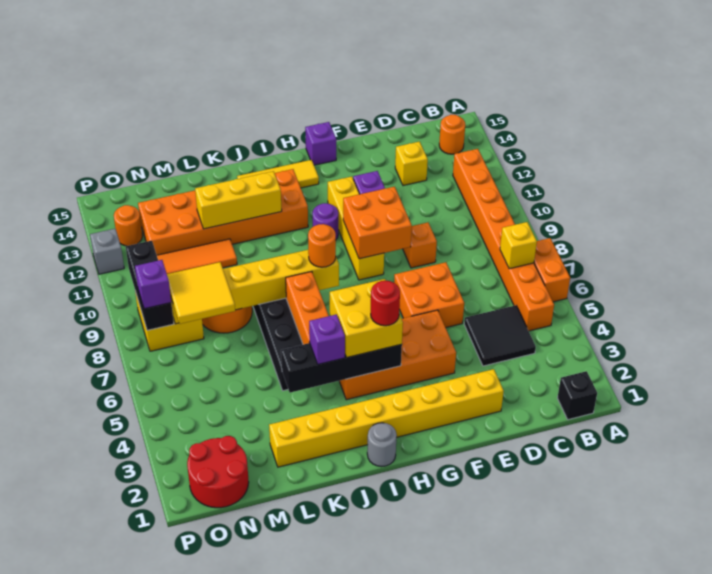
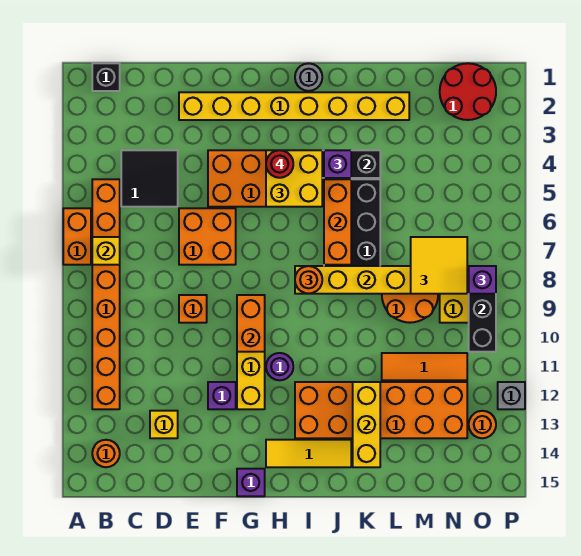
orange 2x2 brick [343,187,412,259] -> orange 1x2 brick [237,295,265,352]
yellow 1x3 brick [195,171,282,229] -> yellow 1x3 brick turned to [353,382,380,467]

